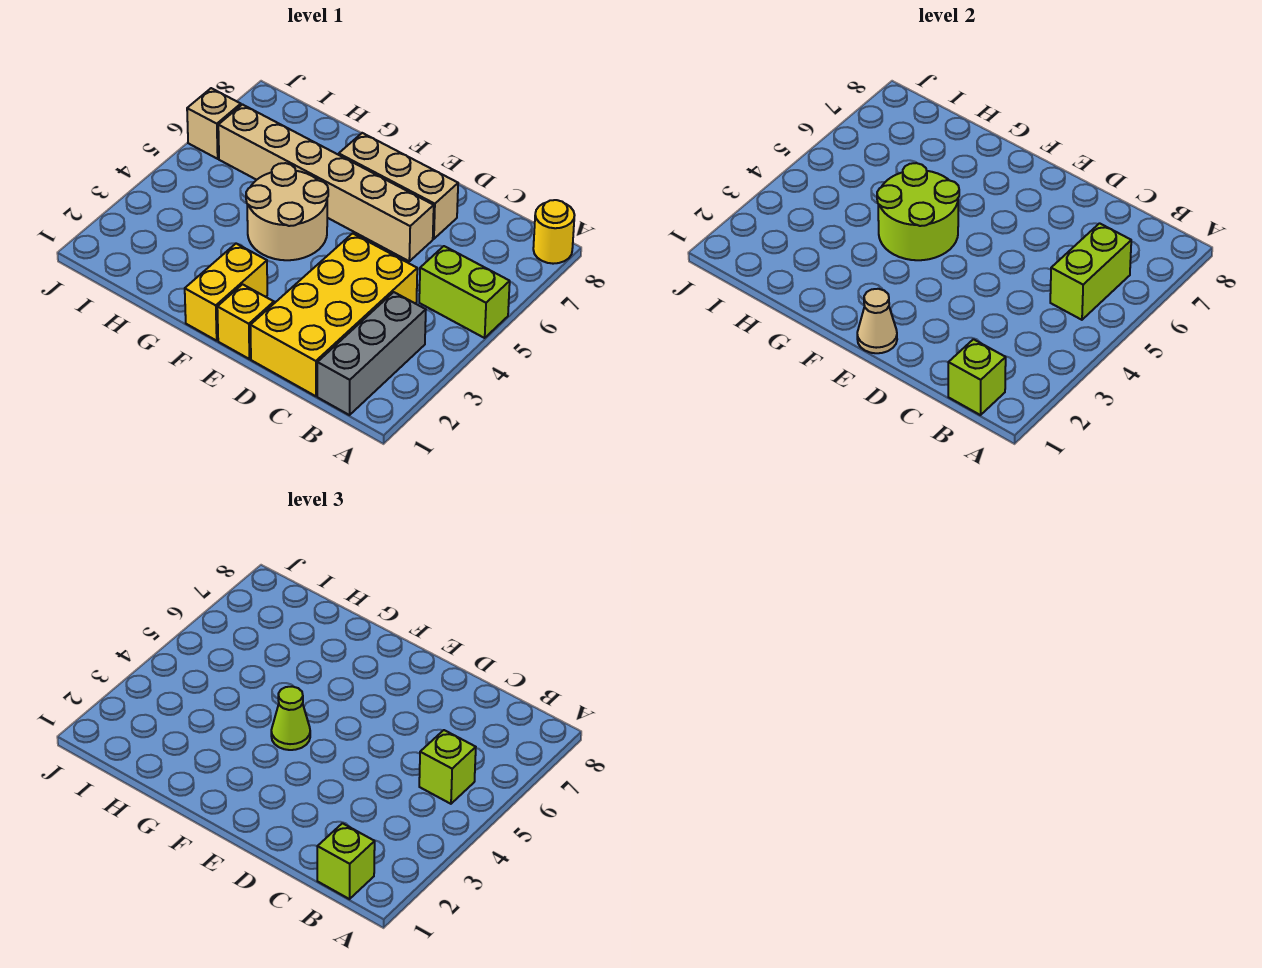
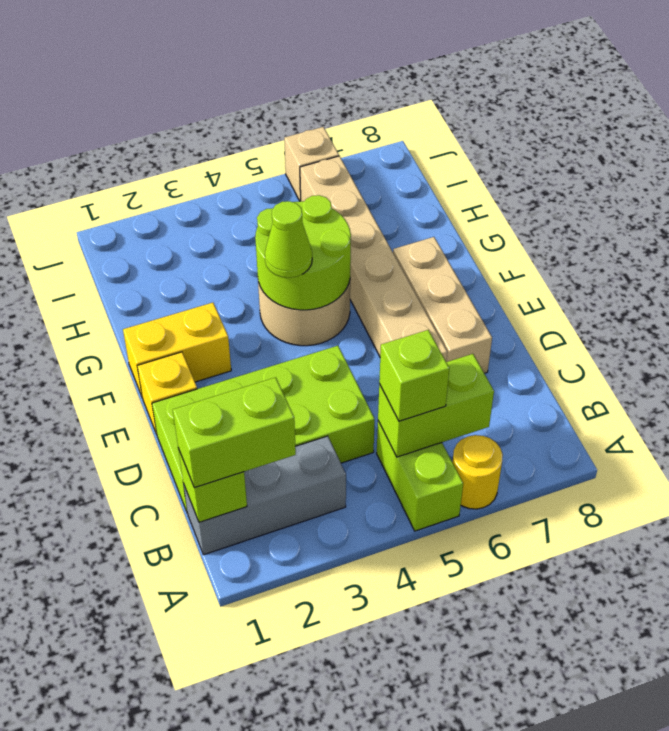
yellow 1x1 round brick [533,200,575,264] -> yellow 1x1 round brick moved to [452,435,503,509]
lime 1x1 brick [317,823,375,899] -> lime 1x2 brick [173,377,296,488]
yellow 2x4 brick [250,233,417,396] -> lime 2x4 brick [152,346,375,513]
tan 1x1 cone [857,289,897,353] -> none

